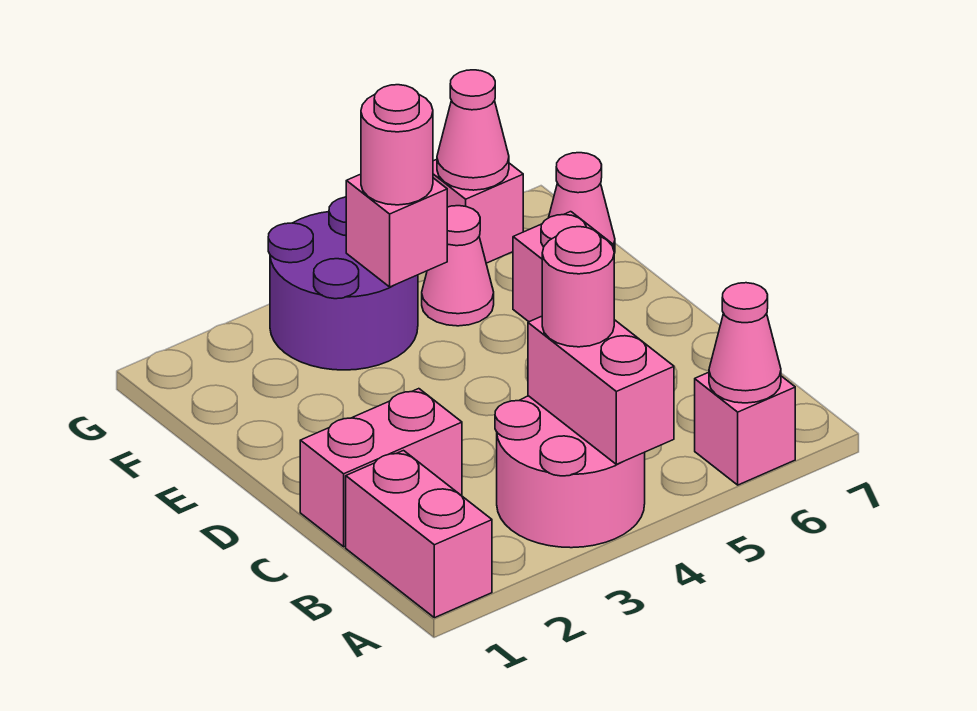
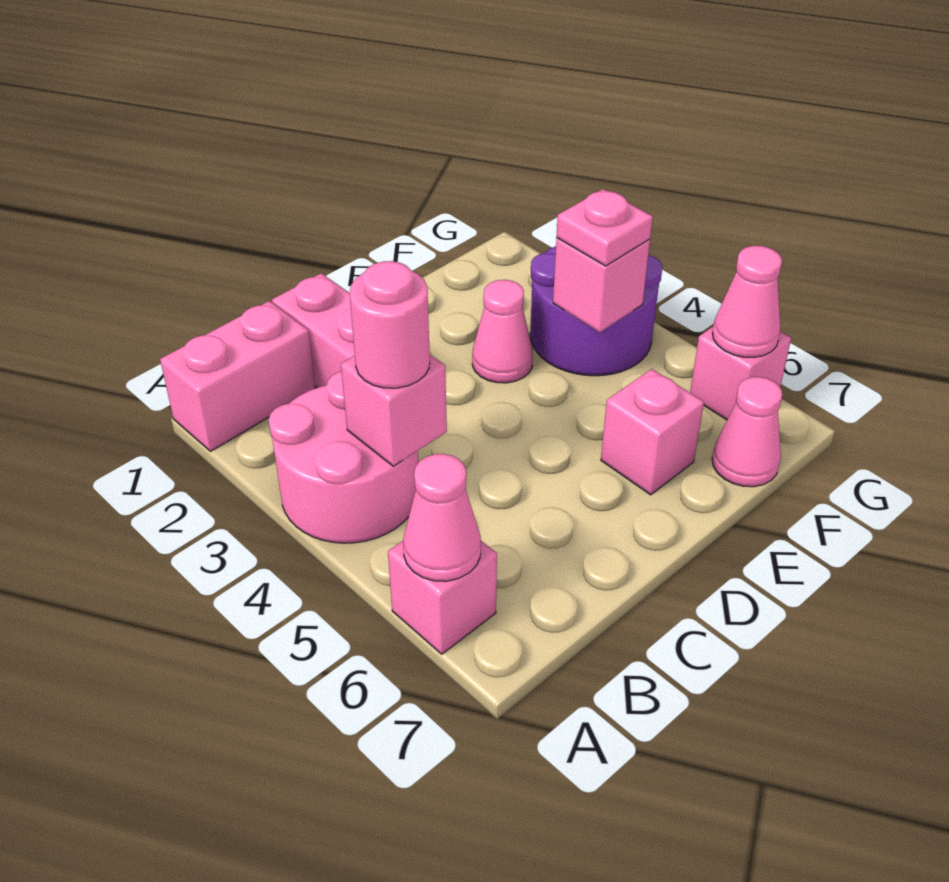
pink 1x2 brick [528,316,674,464] -> pink 1x1 brick [341,355,447,466]
pink 1x1 round brick [361,85,433,205] -> pink 1x1 plate [557,189,653,266]
pink 1x1 cone [422,206,494,326] -> pink 1x1 cone moved to [472,280,533,383]

